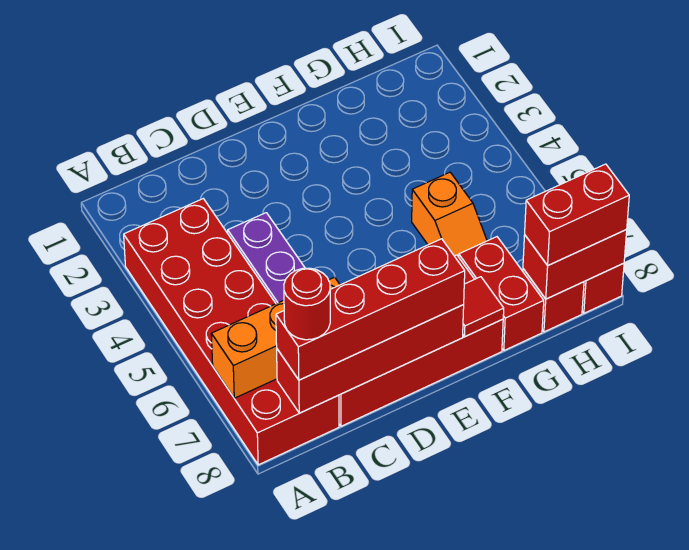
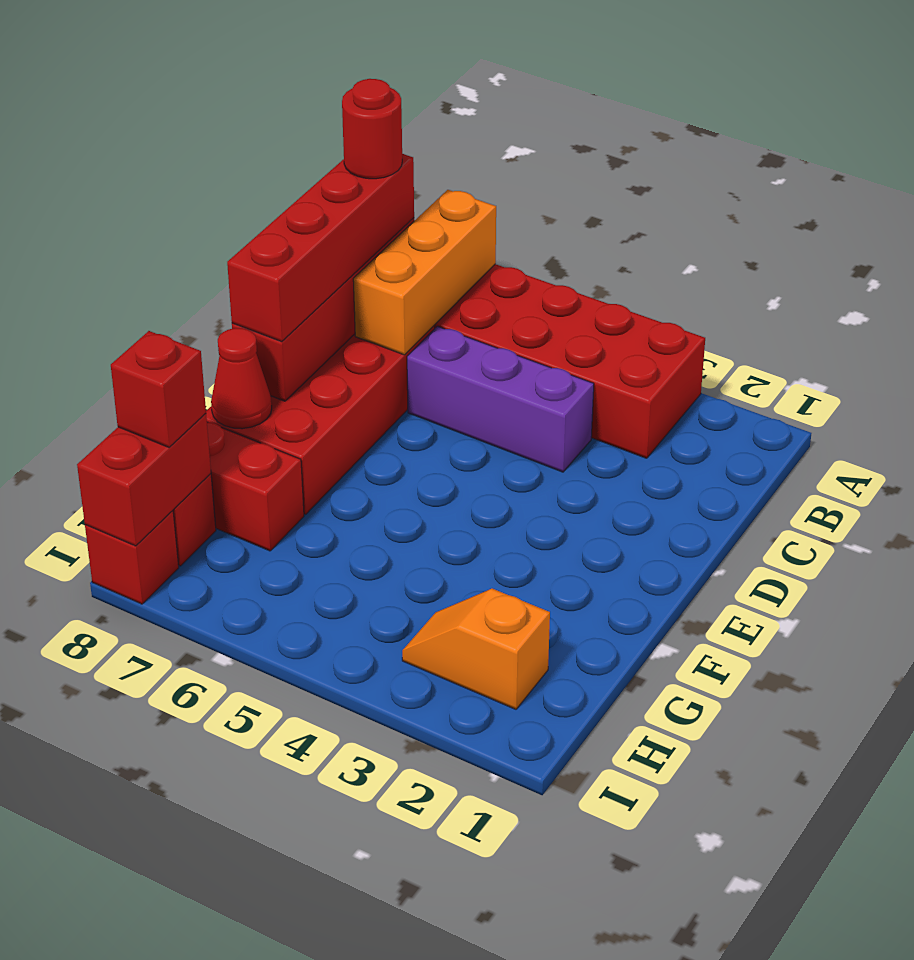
red 1x1 tile [463,277,504,336] -> red 1x1 cone [211,328,272,429]
orange 1x2 slope [412,172,487,257] -> orange 1x2 slope moved to [402,589,550,709]
red 1x2 brick [525,164,629,265] -> red 1x1 brick [111,331,206,447]

